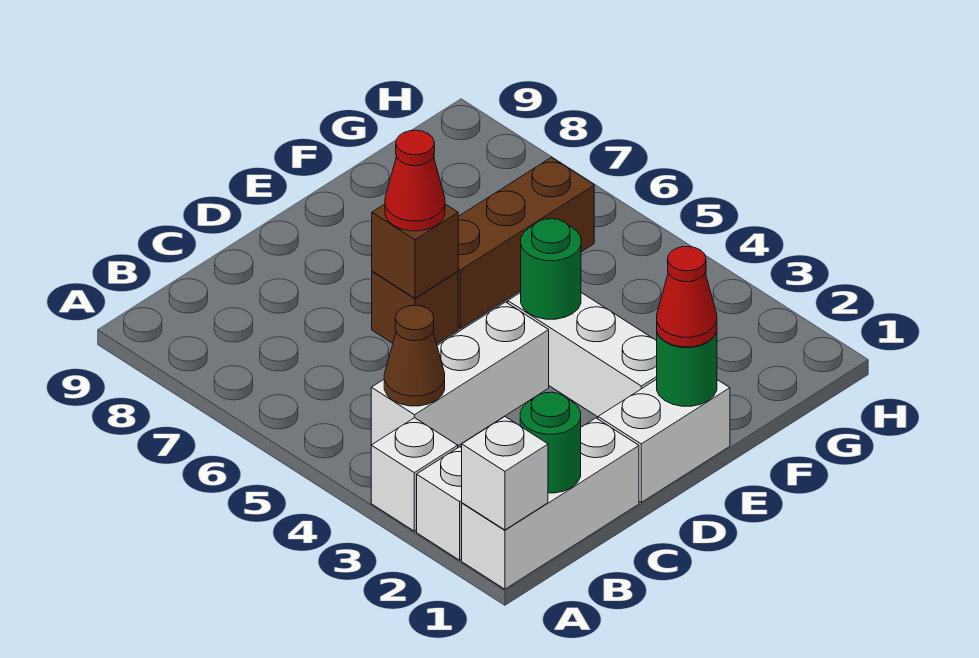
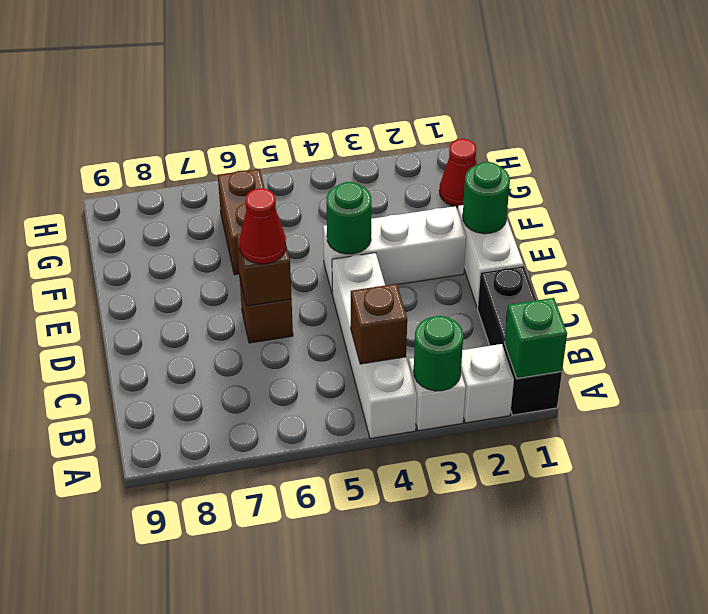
white 1x3 brick [462,418,639,589] -> black 1x3 brick [478,266,562,415]
white 1x1 brick [462,417,548,530] -> green 1x1 brick [504,298,567,379]
green 1x1 round brick [520,392,581,493] -> green 1x1 round brick moved to [414,316,463,391]
white 1x3 brick [371,302,549,446] -> white 1x4 brick [332,253,417,439]
brown 1x1 cone [384,305,445,406] -> brown 1x1 brick [351,284,407,364]
red 1x1 cone [657,246,717,347] -> red 1x1 cone moved to [439,139,477,207]
brown 1x3 brick [458,157,594,329] -> brown 1x2 brick [218,169,265,275]

